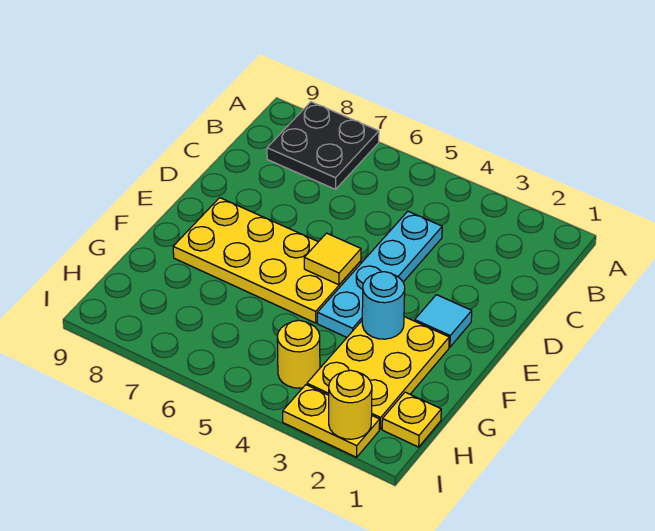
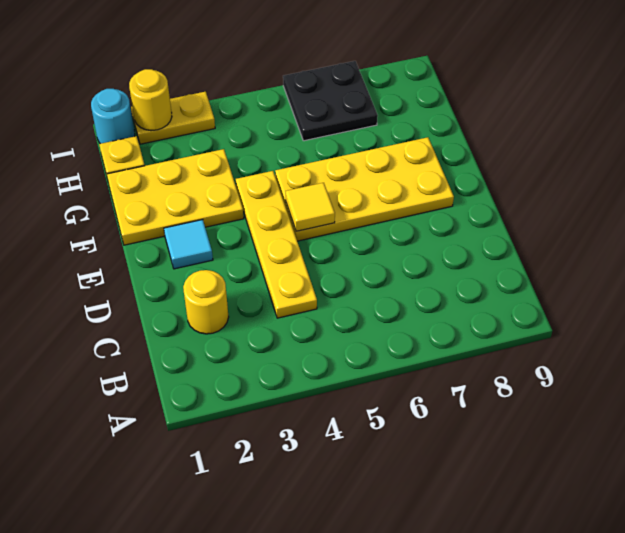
black 2x2 plate [267,102,379,189] -> black 2x2 plate moved to [283,61,378,141]
cyan 1x4 plate [317,211,442,337] -> yellow 1x4 plate [236,171,317,318]
yellow 2x3 plate [307,317,449,429] -> yellow 2x3 plate turned to [107,149,244,245]
cyan 1x1 round brick [362,272,405,339] -> cyan 1x1 round brick moved to [91,89,135,144]
yellow 1x1 round brick [277,320,320,388] -> yellow 1x1 round brick moved to [183,270,229,334]

